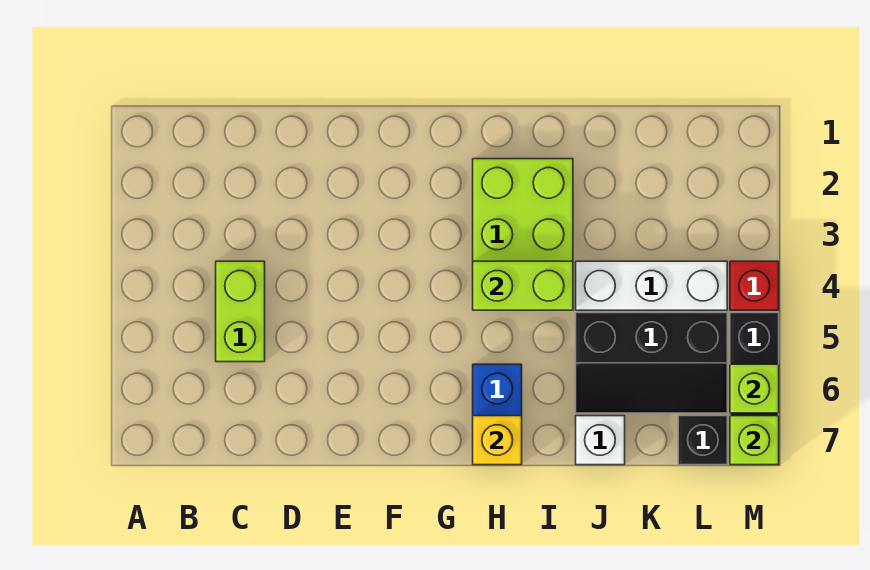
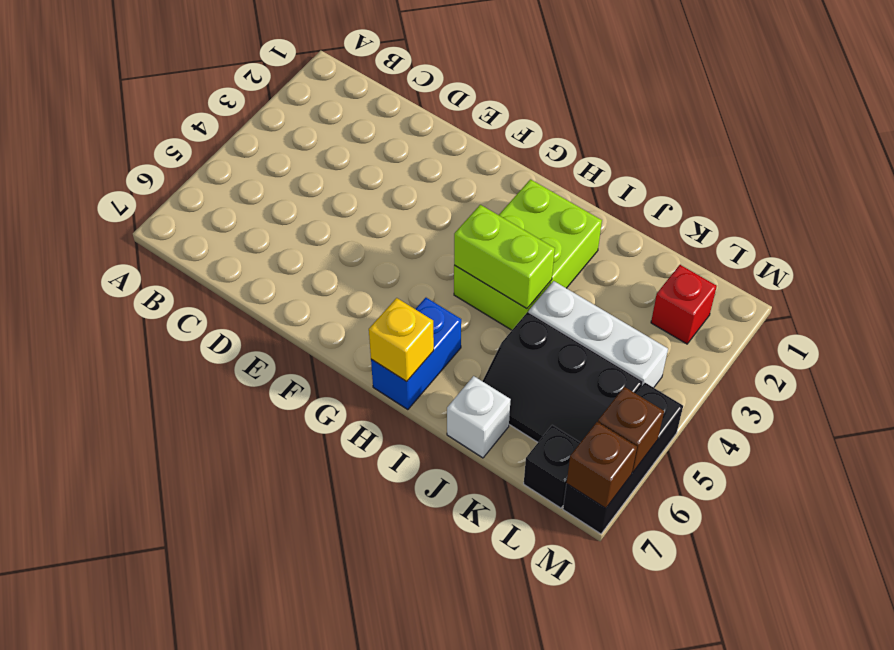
lime 1x2 brick [216,261,265,362] -> none
red 1x1 brick [730,261,779,310] -> red 1x1 brick moved to [651,265,717,344]
lime 1x1 brick [730,364,779,413] -> brown 1x1 brick [598,387,664,472]
lime 1x1 brick [730,416,779,465] -> brown 1x1 brick [567,422,637,508]

